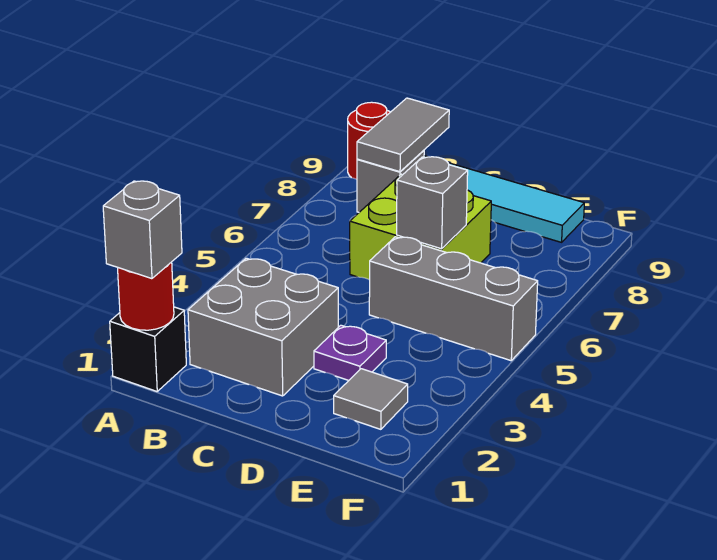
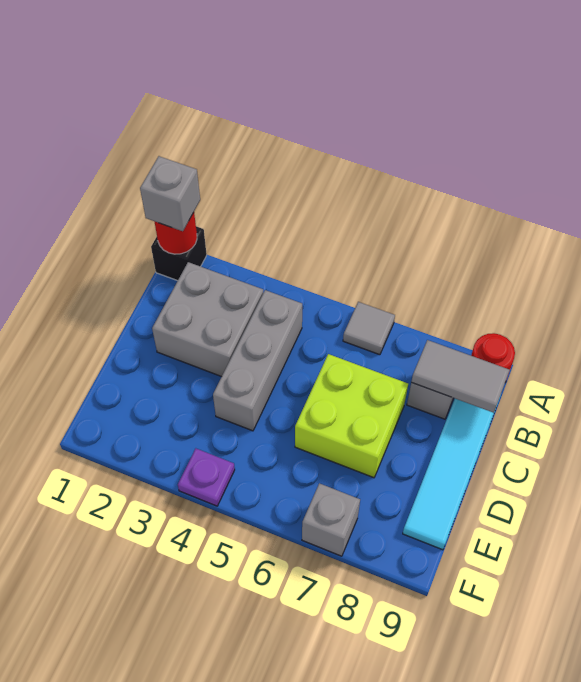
purple 1x1 plate [314,325,386,380] -> purple 1x1 plate moved to [178,449,235,506]
grey 1x3 brick [369,237,538,361] -> grey 1x3 brick moved to [213,290,302,431]
grey 1x1 brick [397,157,468,249] -> grey 1x1 brick moved to [302,483,360,556]
grey 1x1 tile [334,369,408,429] -> grey 1x1 tile moved to [343,302,395,355]

